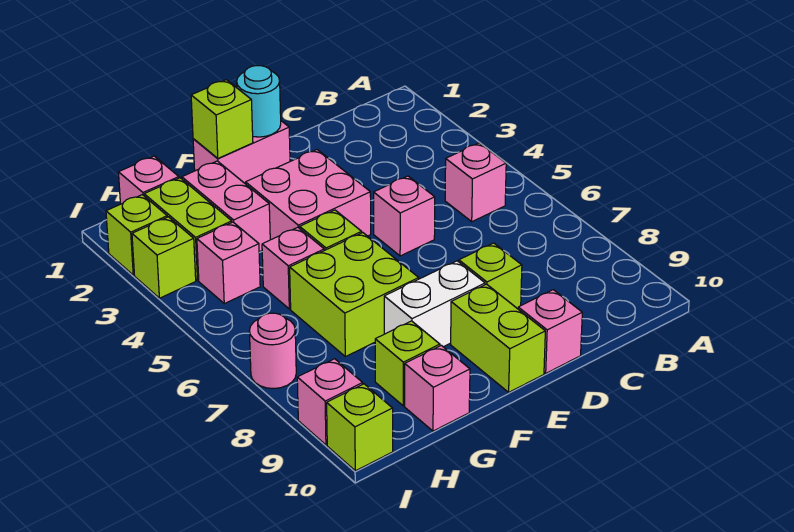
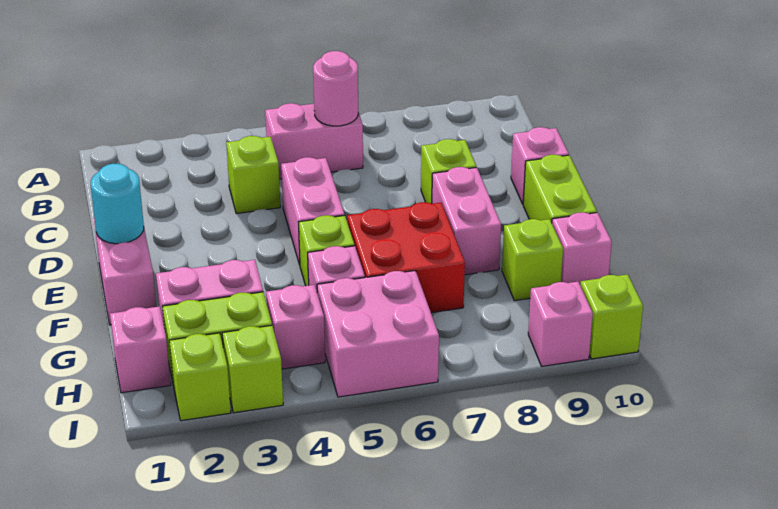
pink 1x1 brick [445,143,506,222] -> pink 1x2 brick [265,103,363,179]
pink 1x1 brick [374,176,435,256] -> pink 1x2 brick [281,157,345,265]
pink 2x2 brick [246,150,371,240] -> pink 2x2 brick moved to [317,271,439,397]
white 1x2 brick [384,261,485,347] -> pink 1x2 brick [432,167,501,275]
lime 1x2 brick [451,284,545,392] -> lime 1x2 brick turned to [523,155,597,223]
lime 1x1 brick [191,80,253,159] -> lime 1x1 brick moved to [226,136,280,214]
lime 2x2 brick [290,233,419,357] -> red 2x2 brick [347,202,465,313]
pink 1x1 round brick [249,313,296,389] -> pink 1x1 round brick moved to [313,51,358,126]

